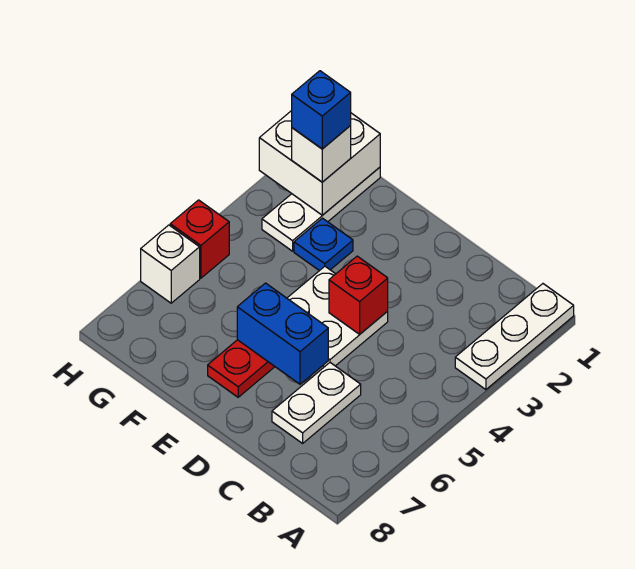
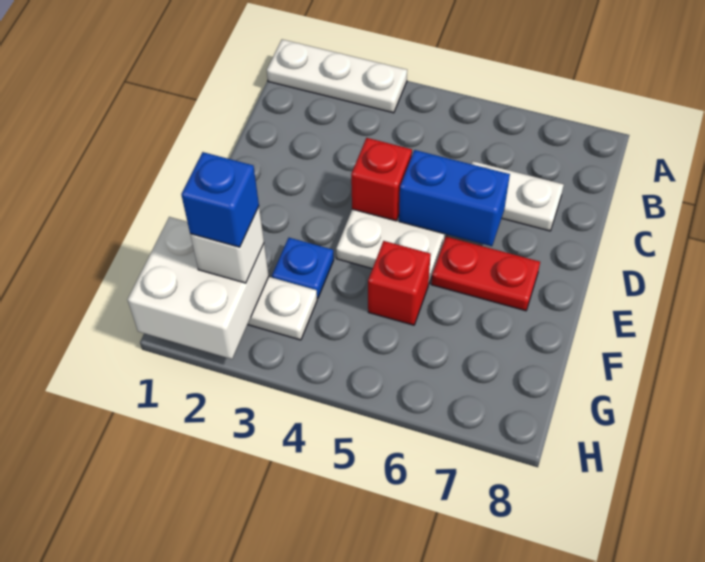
blue 1x2 brick [237,283,328,384] -> blue 1x2 brick turned to [399,150,510,246]
red 1x1 brick [170,200,229,278] -> red 1x1 brick moved to [368,241,431,325]
white 1x1 brick [141,225,200,303] -> none

